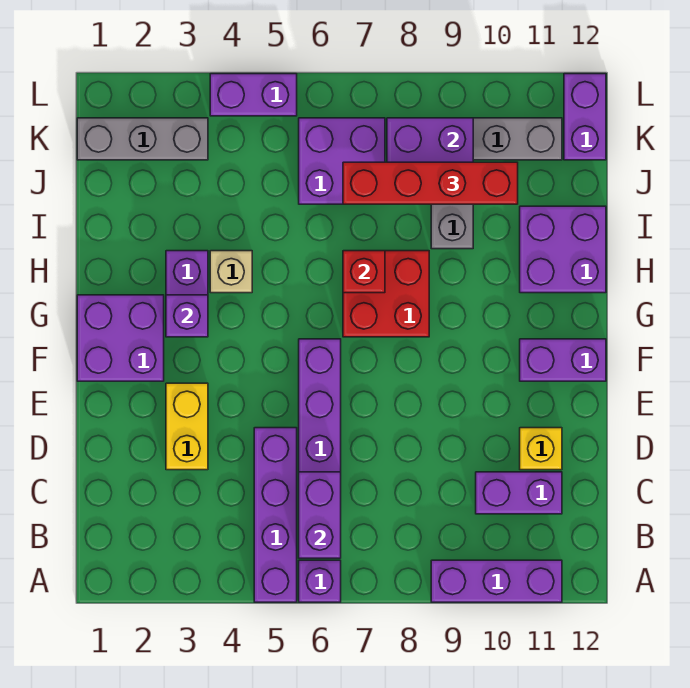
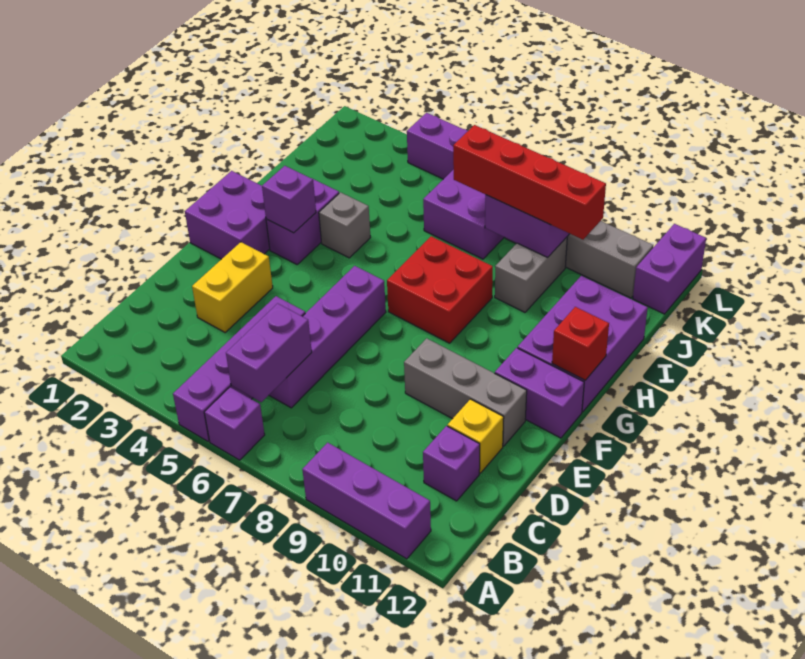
purple 1x2 brick [476,472,562,514] -> purple 1x1 brick [423,426,480,501]
tan 1x1 brick [210,251,252,293] -> grey 1x1 brick [319,192,371,258]
red 1x1 brick [343,251,385,293] -> red 1x1 brick moved to [552,307,609,380]
purple 2x2 brick [520,206,606,293] -> purple 2x3 brick [518,276,648,412]
grey 1x3 brick [77,118,208,160] -> grey 1x3 brick moved to [404,338,527,446]

